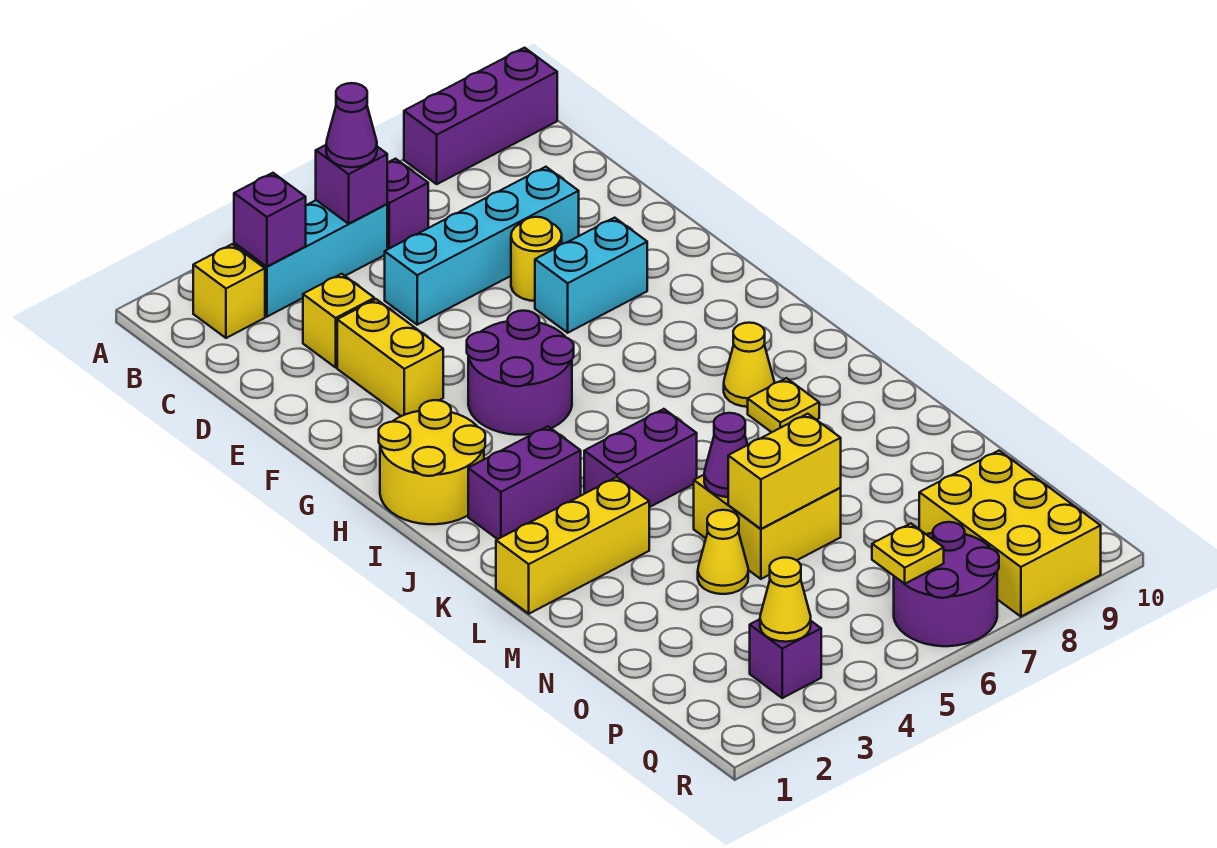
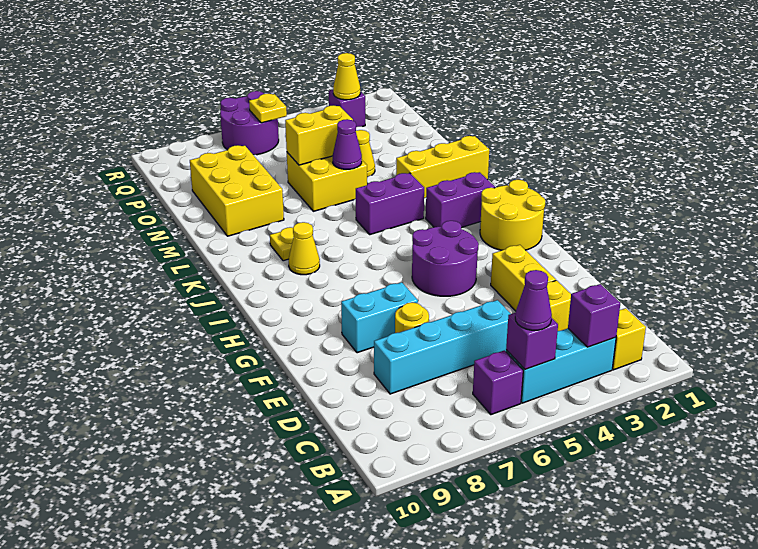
purple 1x3 brick [404,48,557,184] -> none
yellow 2x3 brick [919,451,1101,617] -> yellow 2x3 brick moved to [190,145,284,236]

